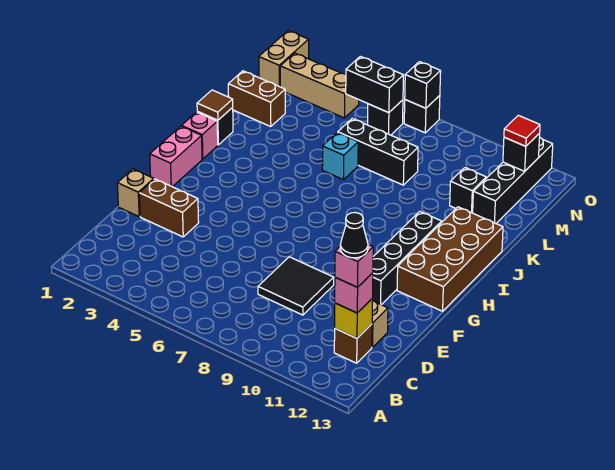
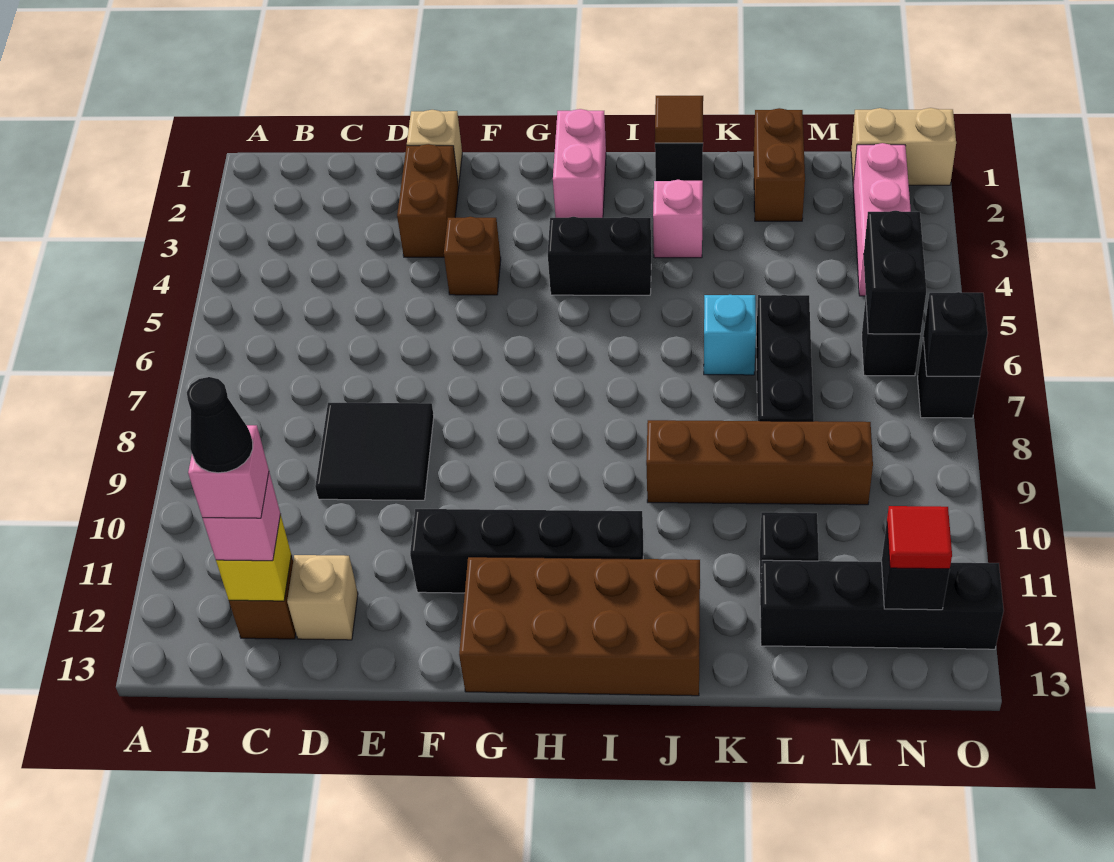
none -> brown 1x1 brick [444,217,501,295]
pink 1x2 brick [150,126,202,187] -> pink 1x2 brick turned to [553,109,606,218]
none -> black 1x2 brick [548,217,651,295]
pink 1x1 brick [182,112,218,159] -> pink 1x1 brick moved to [653,180,703,258]
none -> brown 1x4 brick [646,420,873,505]
tan 1x3 brick [280,53,359,118] -> pink 1x3 brick [853,143,911,296]

